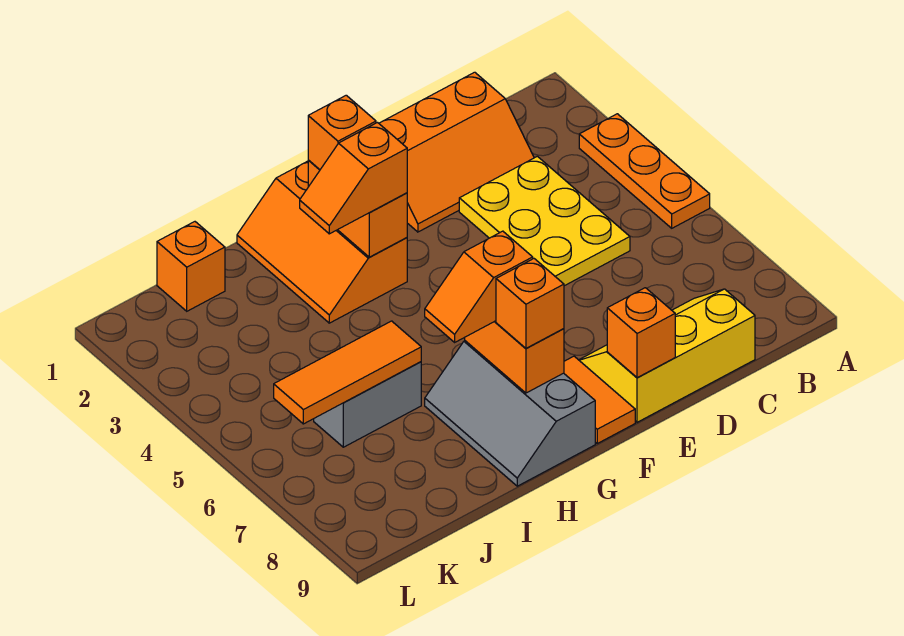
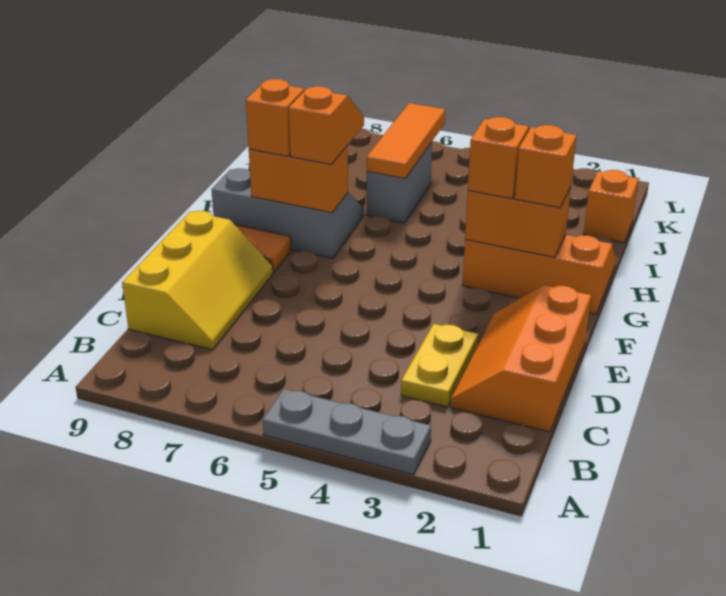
orange 1x3 plate [579,114,710,228] -> grey 1x3 plate [263,389,431,475]
yellow 2x3 plate [459,156,630,286] -> yellow 1x2 plate [401,324,478,407]
orange 1x1 brick [607,288,675,378] -> none

